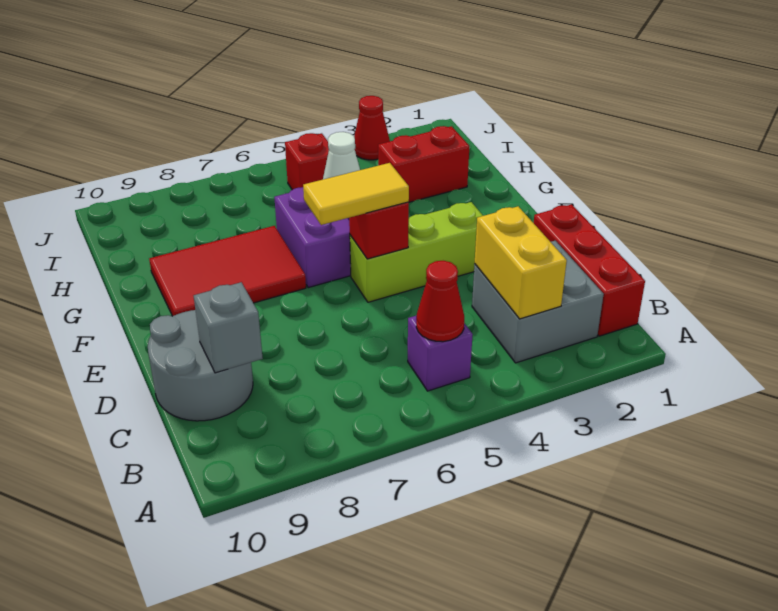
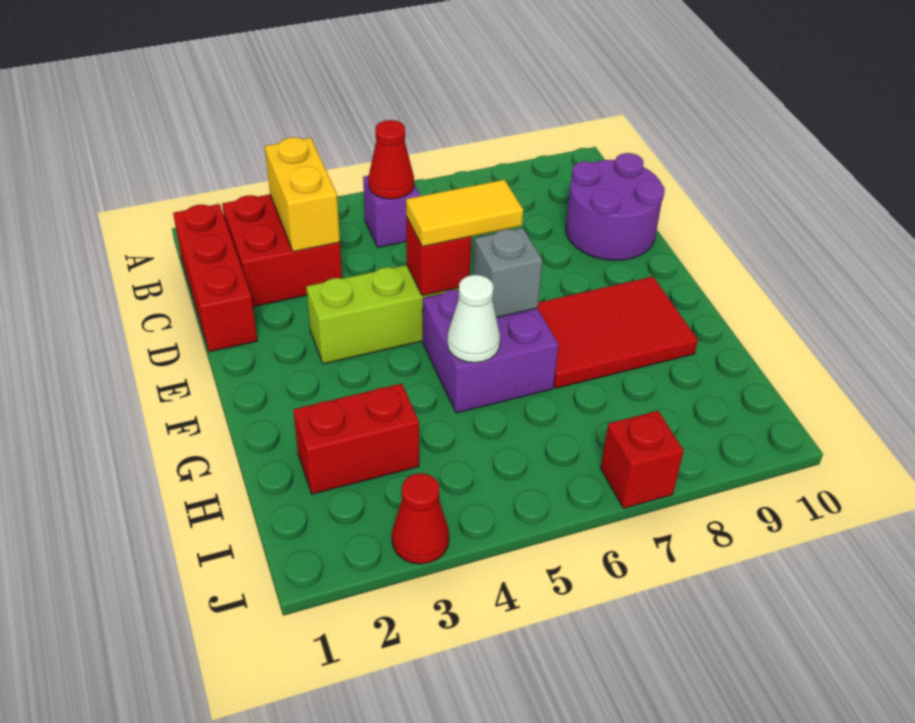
grey 2x2 brick [472,241,604,363] -> red 2x2 brick [222,194,342,307]
grey 2x2 round brick [148,310,253,421] -> purple 2x2 round brick [566,153,665,260]
grey 1x1 brick [194,282,263,373] -> grey 1x1 brick moved to [473,228,543,318]
red 1x1 brick [285,133,329,190] -> red 1x1 brick moved to [601,411,684,509]

